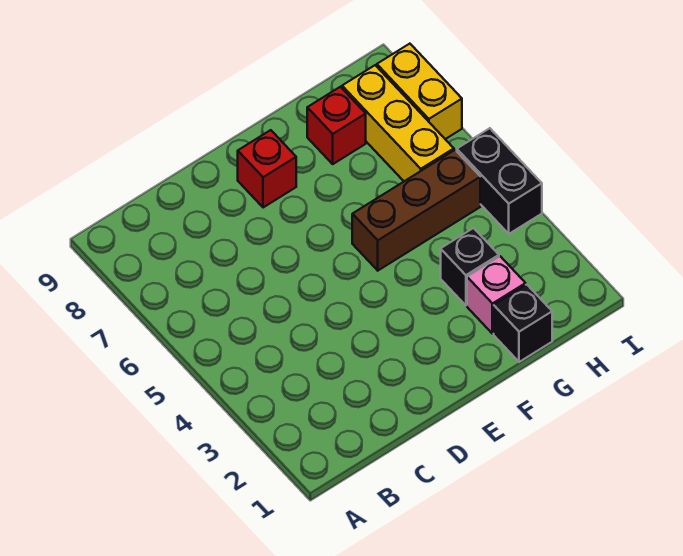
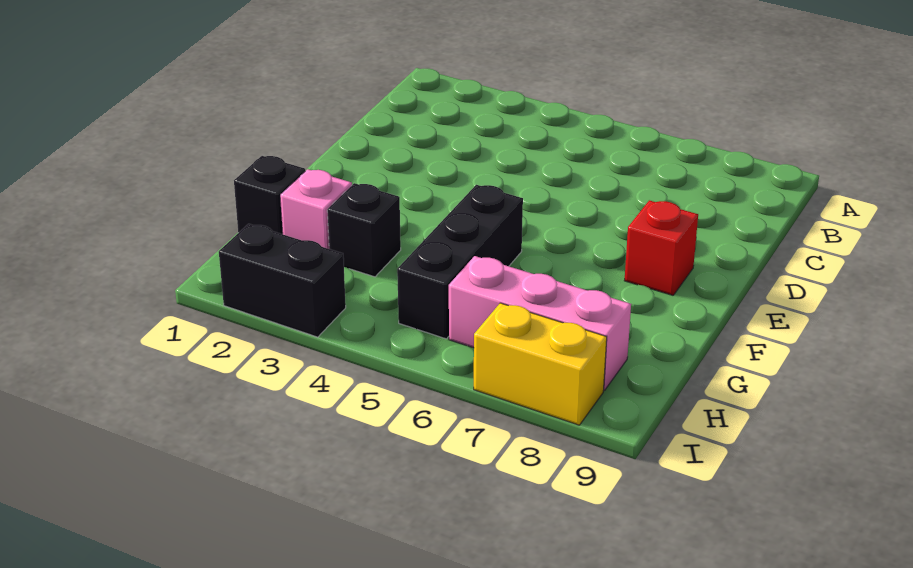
brown 1x3 brick [352,150,480,271] -> black 1x3 brick [397,185,523,339]
red 1x1 brick [307,87,366,164] -> none
yellow 1x3 brick [342,65,454,181] -> pink 1x3 brick [449,256,631,391]
black 1x2 brick [457,128,542,234] -> black 1x2 brick moved to [219,224,346,337]

